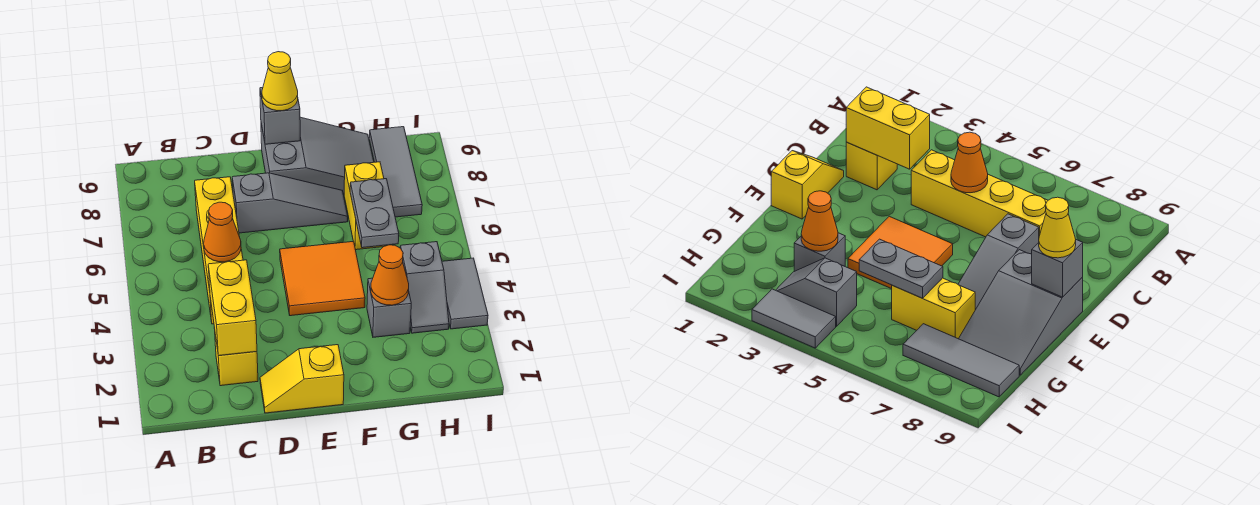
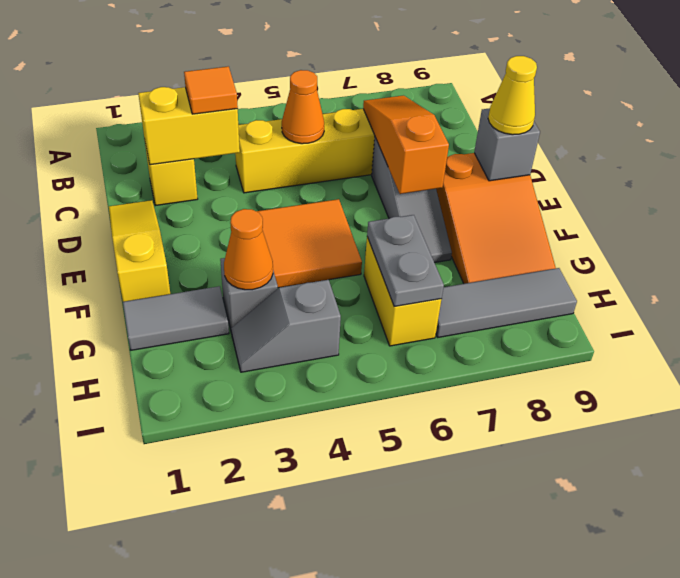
none -> orange 1x1 tile [184,66,238,114]
none -> orange 1x3 slope [363,96,449,194]
yellow 1x2 slope [260,345,344,413] -> yellow 1x3 slope [109,200,170,302]
grey 2x3 slope [261,117,374,195] -> orange 2x3 slope [436,153,556,284]
grey 1x2 plate [350,179,399,248] -> grey 1x2 plate turned to [367,215,444,307]
yellow 1x2 brick [344,162,387,250] -> yellow 1x2 brick turned to [364,237,441,346]
grey 1x2 tile [442,258,488,329] -> grey 1x2 tile moved to [123,286,229,350]

